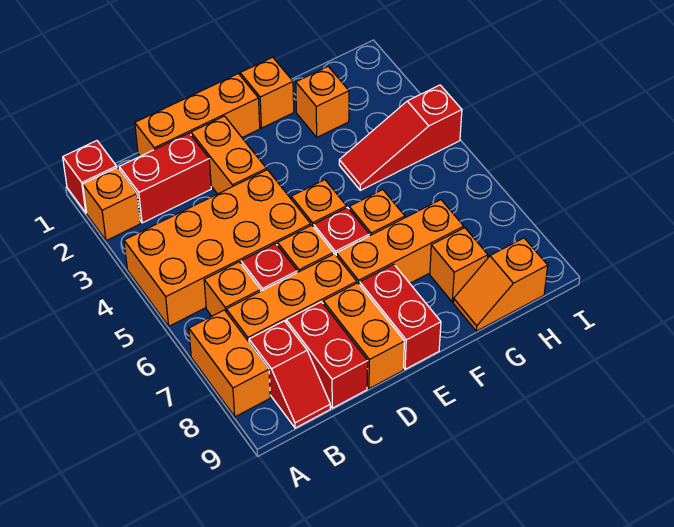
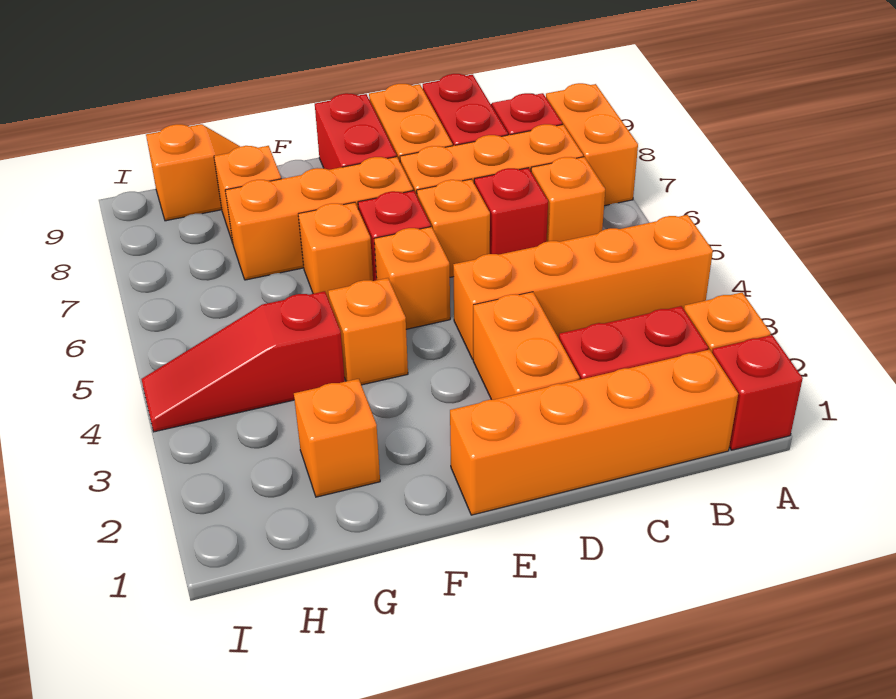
orange 2x4 brick [124,170,311,326] -> orange 1x4 brick [453,215,713,359]
orange 1x3 brick [135,74,260,156] -> orange 1x4 brick [450,350,738,515]
orange 1x1 brick [240,57,294,128] -> orange 1x1 brick moved to [328,278,408,385]
red 1x3 slope [339,85,462,190] -> red 1x3 slope turned to [141,291,345,432]

